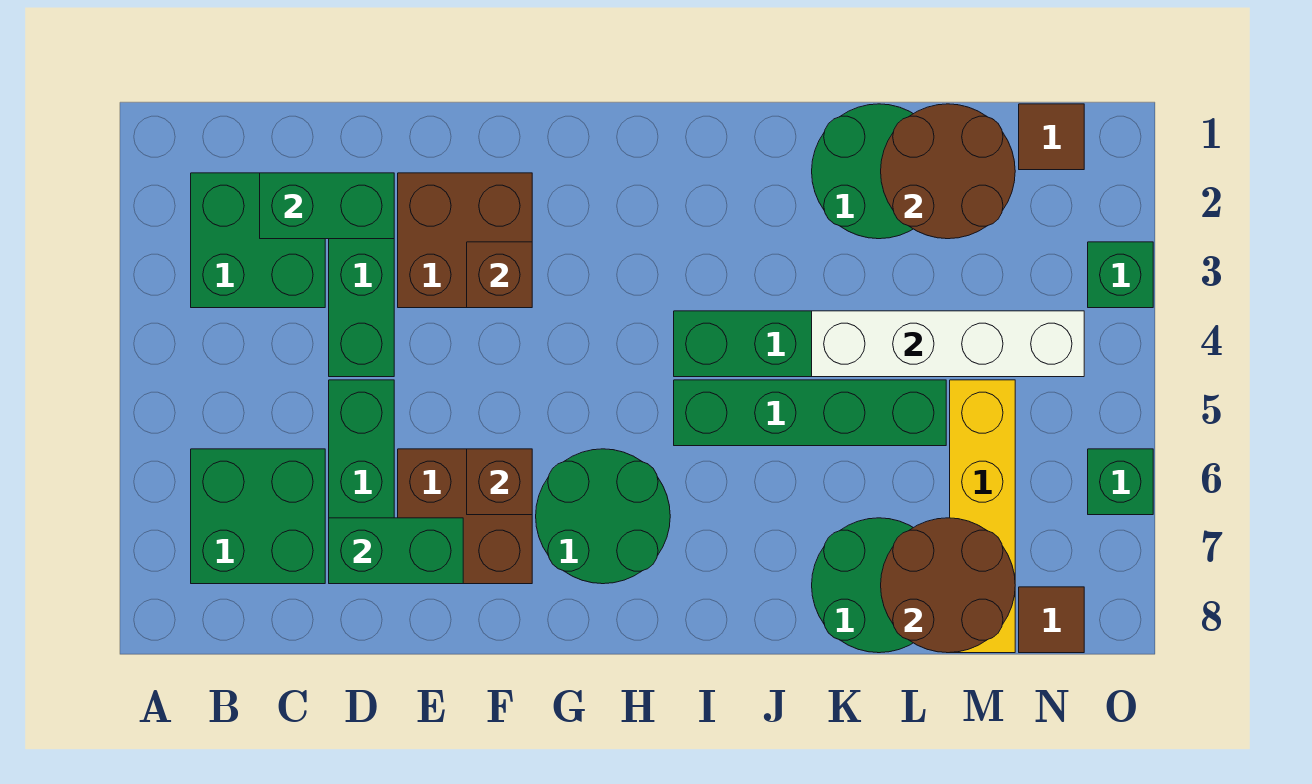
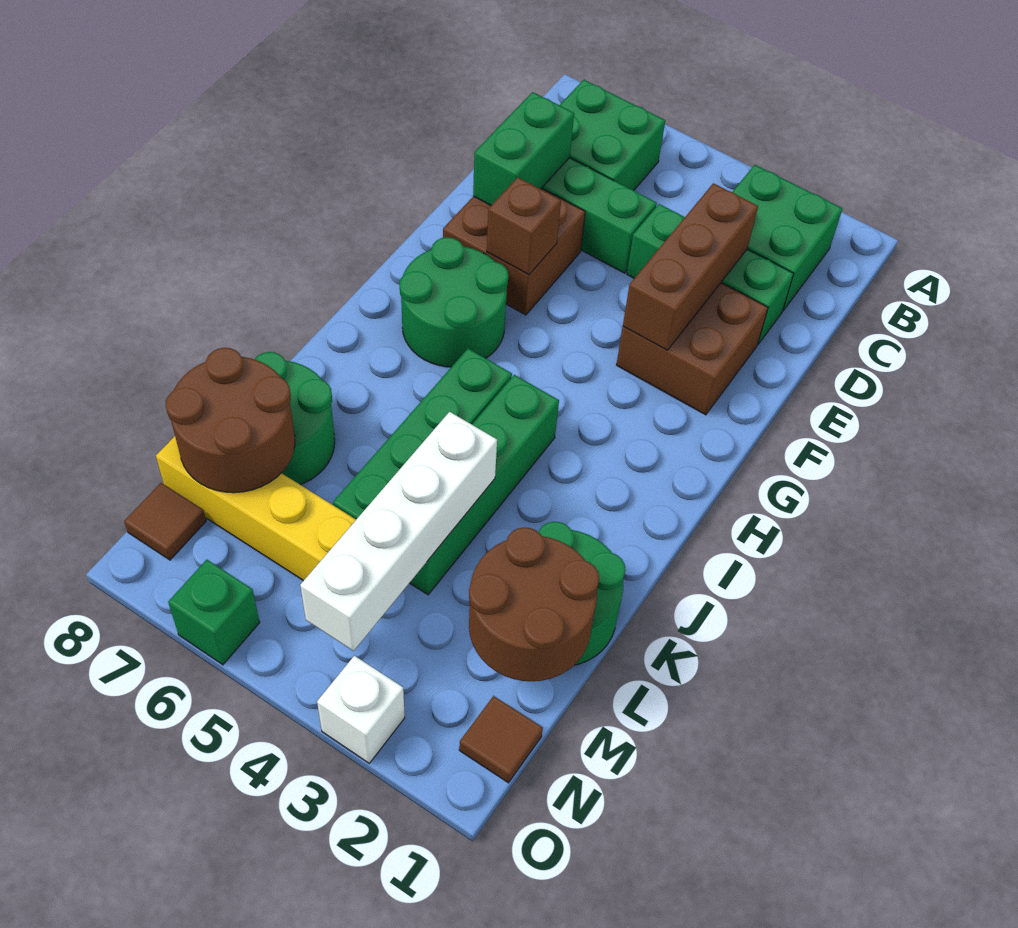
green 1x2 brick [260,173,394,239] -> none
brown 1x1 brick [467,242,532,308] -> brown 1x3 brick [623,183,758,350]
green 1x1 brick [1088,242,1153,308] -> white 1x1 brick [317,656,405,763]

